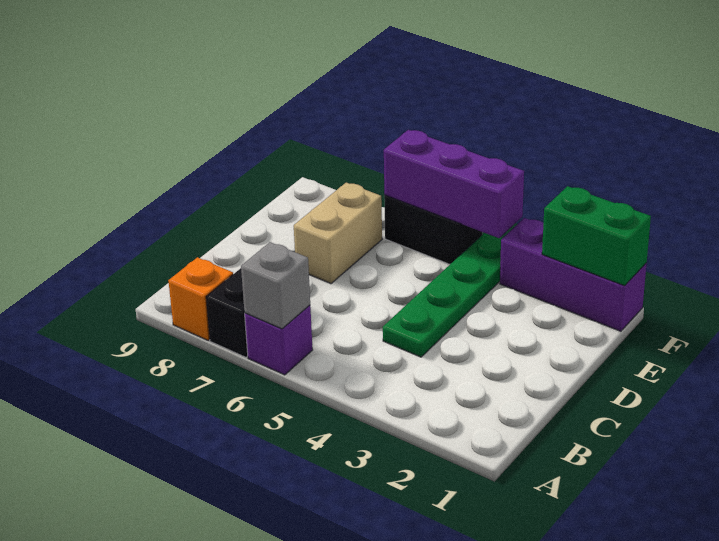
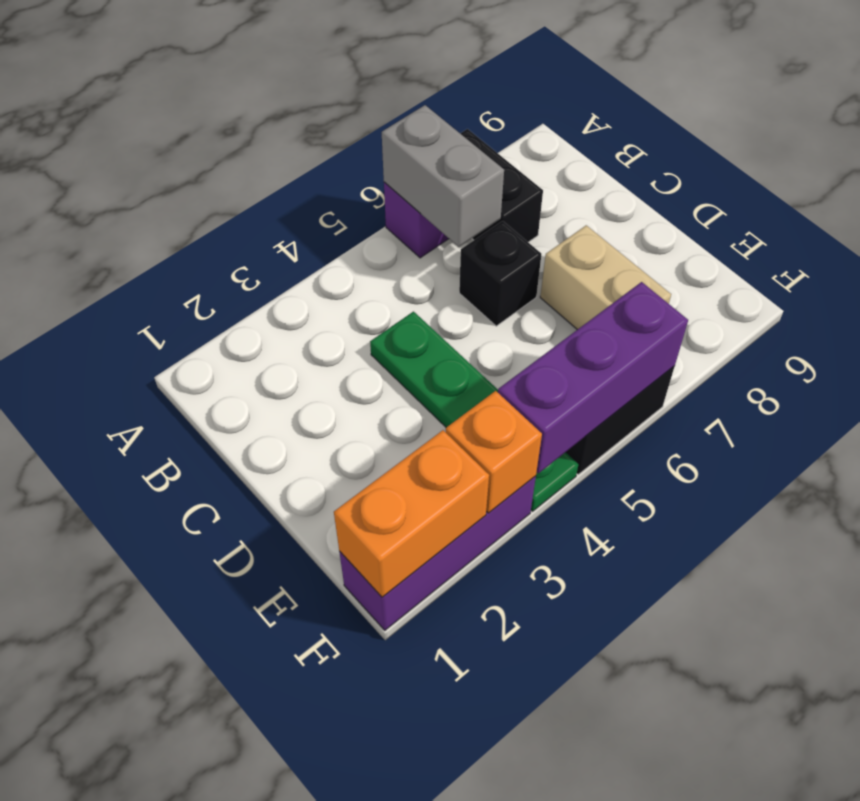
grey 1x1 brick [241,242,310,329] -> grey 1x2 brick [382,105,504,247]
orange 1x1 brick [168,257,233,340] -> orange 1x1 brick moved to [446,391,542,513]
none -> black 1x1 brick [459,221,541,326]
green 1x2 brick [542,186,651,286] -> orange 1x2 brick [334,430,489,597]

